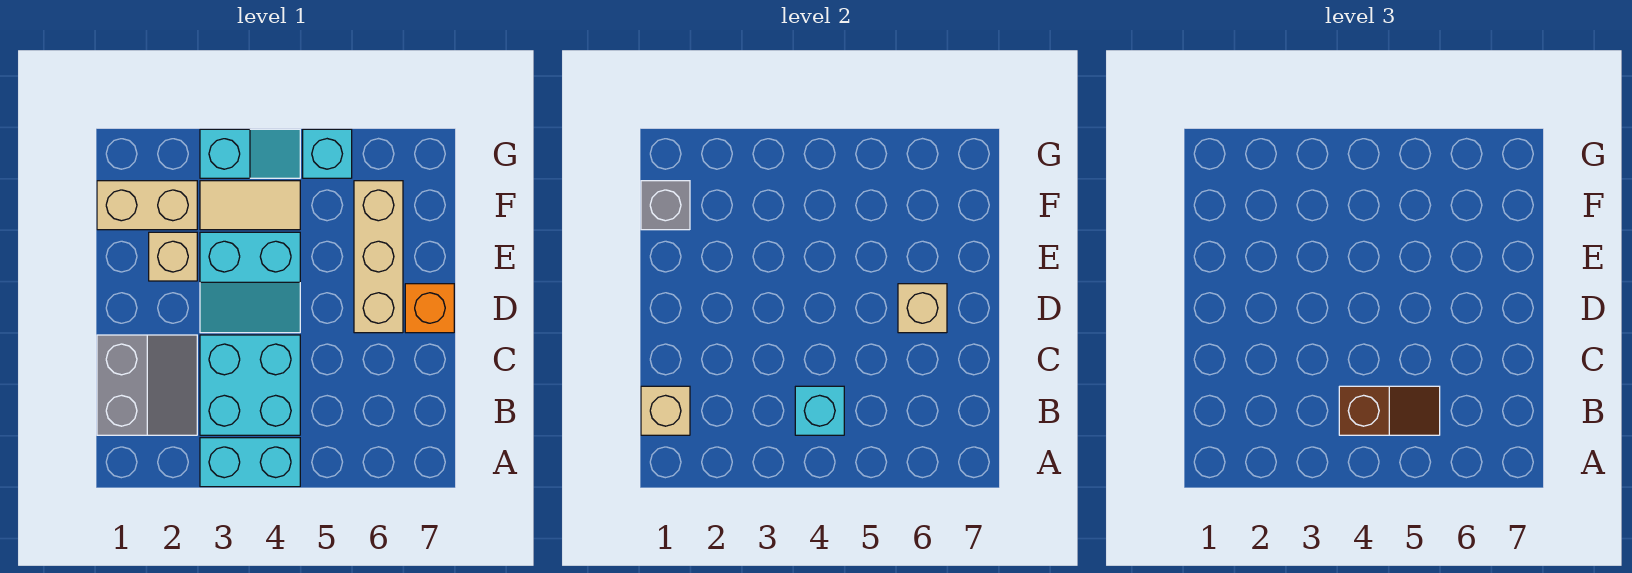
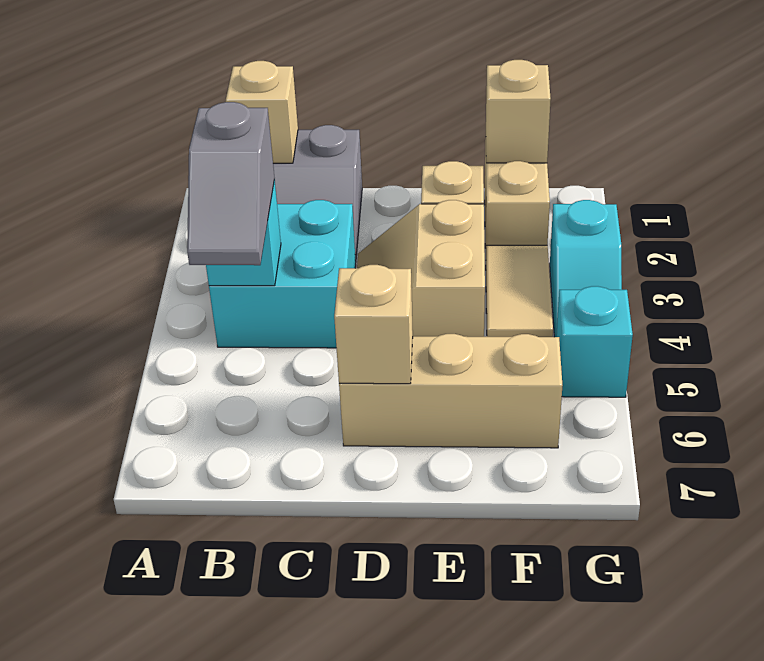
cyan 1x2 brick [200,438,300,487] -> none
brown 1x2 slope [1339,386,1440,435] -> grey 1x2 slope [187,102,274,265]
cyan 2x2 slope [200,232,300,333] -> tan 2x2 slope [357,200,485,337]
orange 1x1 brick [405,284,454,333] -> none
grey 1x1 brick [641,181,690,230] -> tan 1x1 brick [486,60,551,163]

